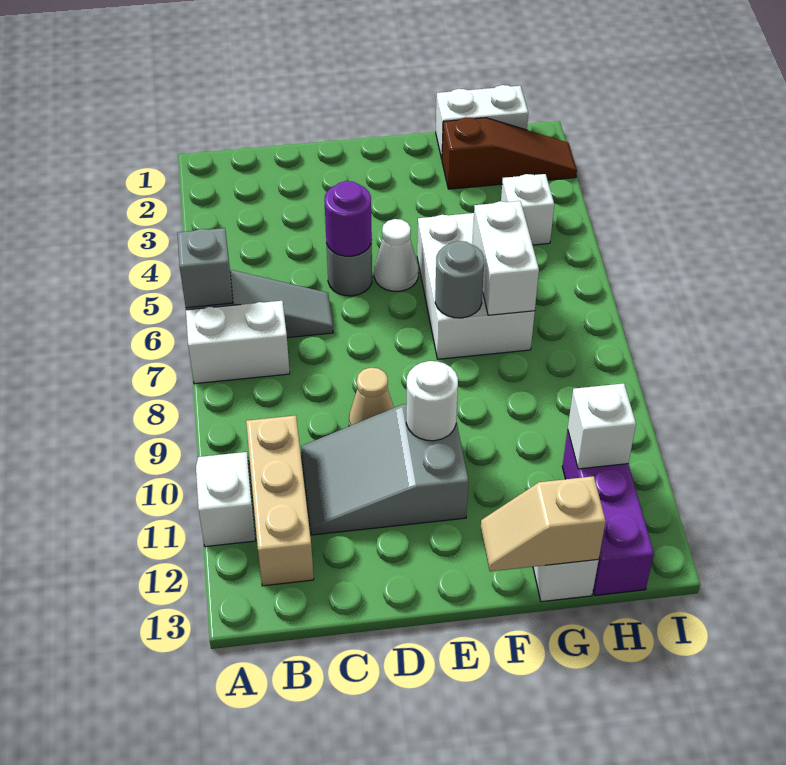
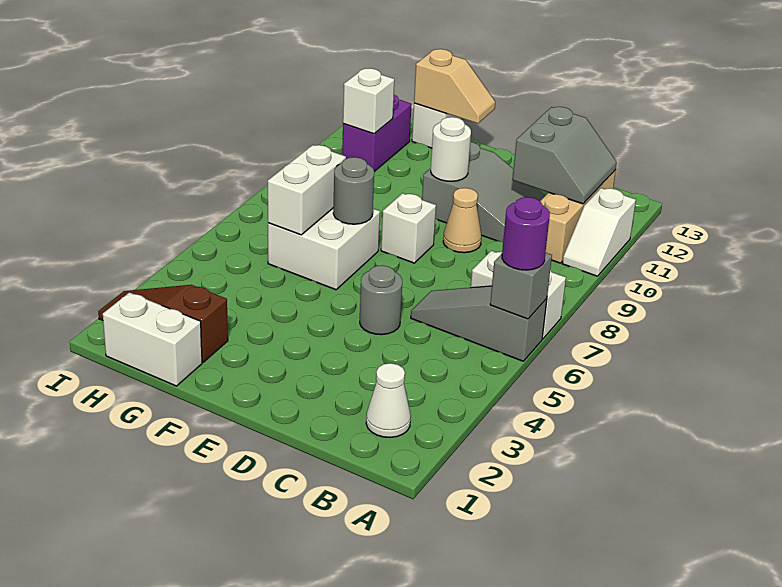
none -> grey 2x2 slope [513,107,617,204]
purple 1x1 round brick [324,181,372,256] -> purple 1x1 round brick moved to [502,197,550,270]
white 1x1 cone [374,219,418,291] -> white 1x1 cone moved to [366,363,411,438]
white 2x3 brick [417,213,535,359] -> white 2x2 brick [268,209,380,290]
white 1x1 brick [501,174,554,245] -> white 1x1 brick moved to [381,193,436,263]
purple 1x3 brick [562,430,654,595] -> purple 1x2 brick [342,95,412,172]

